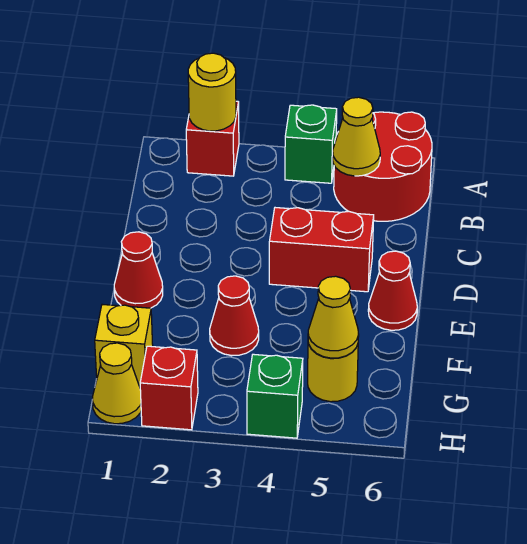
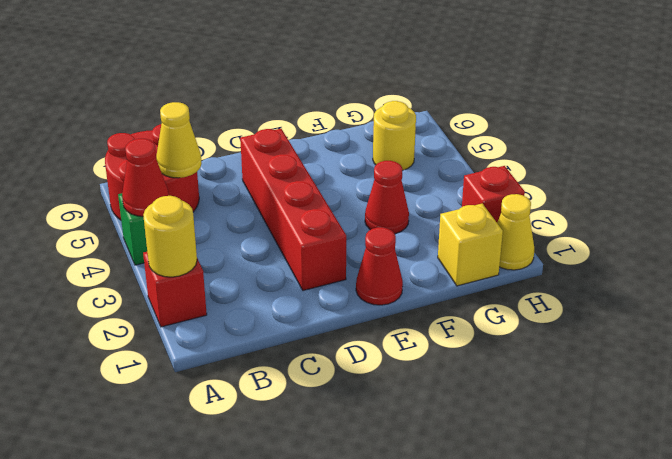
red 1x2 brick [269,208,374,292] -> red 1x4 brick [240,129,346,291]
red 1x1 cone [368,251,417,330] -> red 1x1 cone moved to [122,139,169,216]
yellow 1x1 cone [308,276,359,358] -> none
green 1x1 brick [247,354,303,438] -> none

